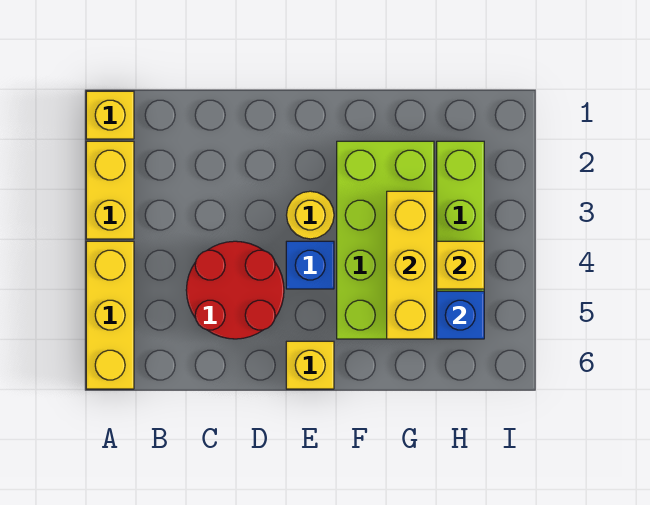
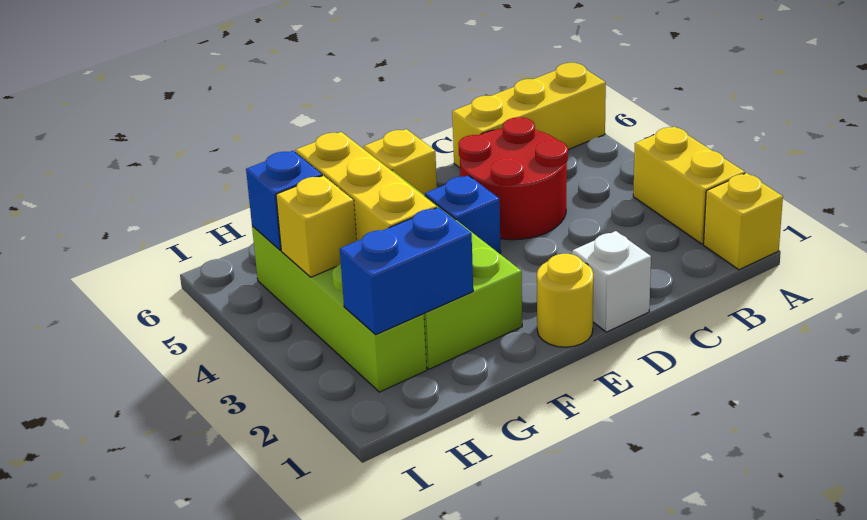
yellow 1x3 brick [86,241,134,389] -> yellow 1x3 brick turned to [452,63,606,168]
none -> white 1x1 brick [572,231,651,332]
yellow 1x1 round brick [287,191,334,239] -> yellow 1x1 round brick moved to [537,254,593,347]
none -> blue 1x2 brick [340,207,473,334]

